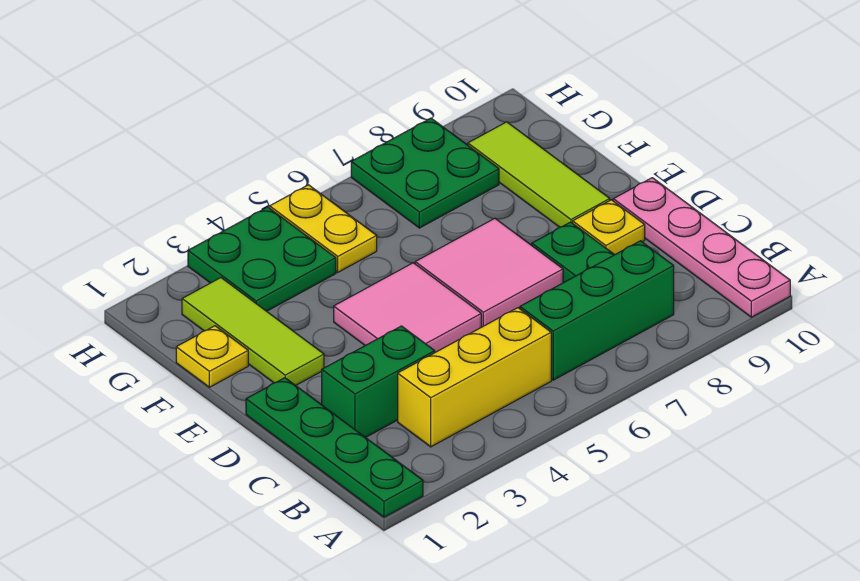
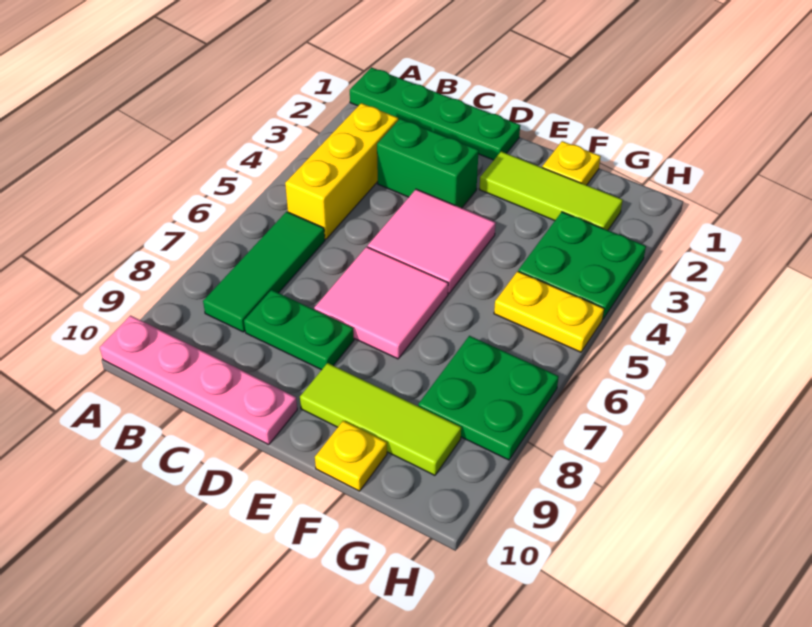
green 1x3 brick [520,241,674,380] -> green 1x3 tile [203,212,325,332]
green 1x2 brick [321,326,435,438] -> green 1x2 brick turned to [377,119,479,208]
yellow 1x1 plate [573,200,645,255] -> yellow 1x1 plate moved to [315,421,387,491]

